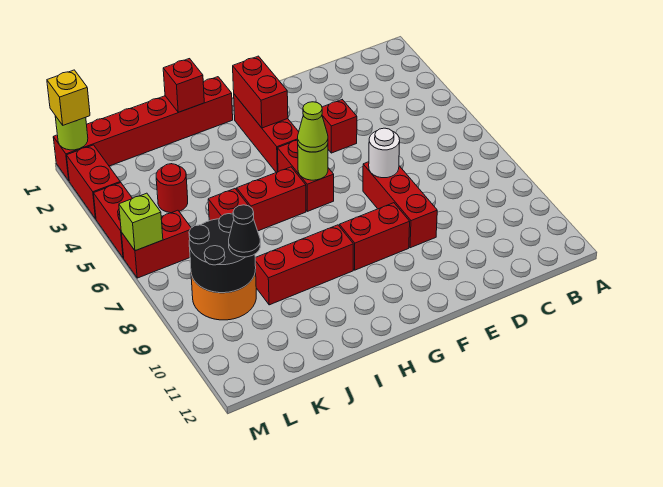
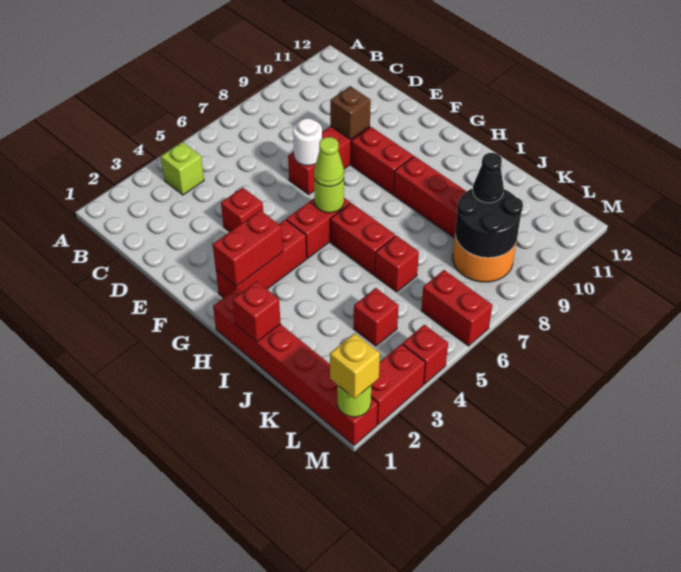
none -> brown 1x1 brick [330,86,371,140]
red 1x1 round brick [156,164,188,213] -> red 1x1 brick [354,288,399,346]
red 1x2 brick [94,182,132,258] -> red 1x1 brick [402,325,448,384]
lime 1x1 brick [119,193,163,251] -> lime 1x1 brick moved to [161,142,204,195]

